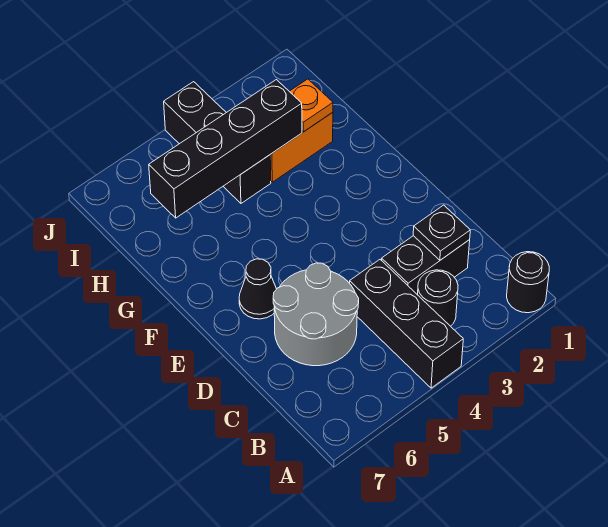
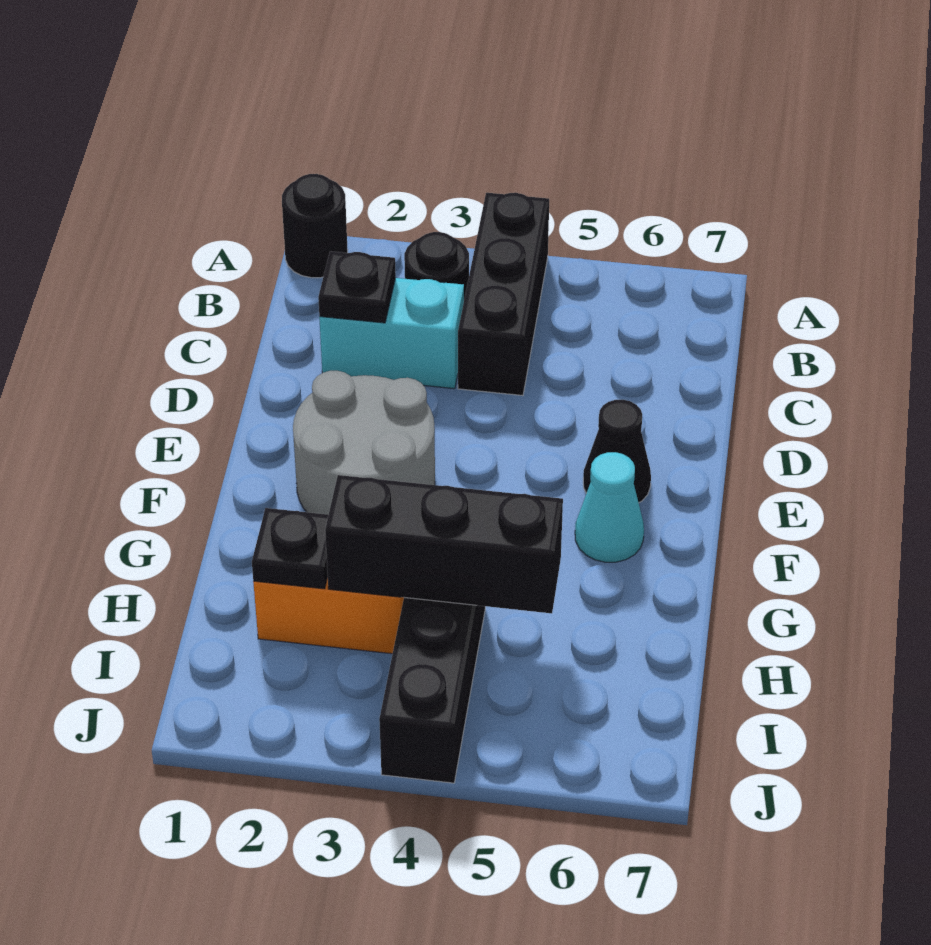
black 1x2 brick [381,236,470,295] -> cyan 1x2 brick [319,278,464,389]
grey 2x2 round brick [273,263,359,366] -> grey 2x2 round brick moved to [293,371,435,515]
none -> cyan 1x1 cone [575,452,644,562]
orange 1x1 plate [289,79,333,132] -> black 1x1 plate [252,508,328,589]
black 1x4 brick [149,80,302,218] -> black 1x3 brick [325,475,563,613]

